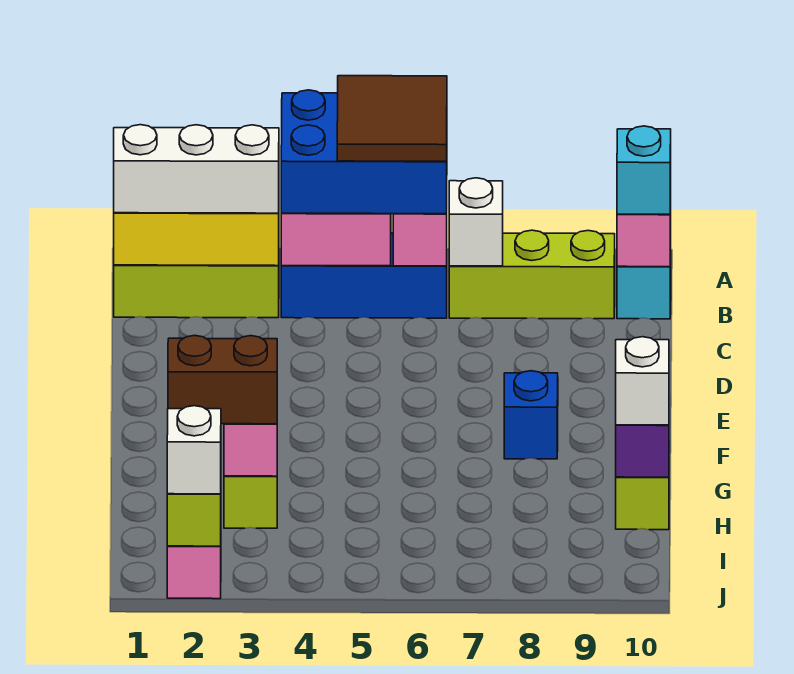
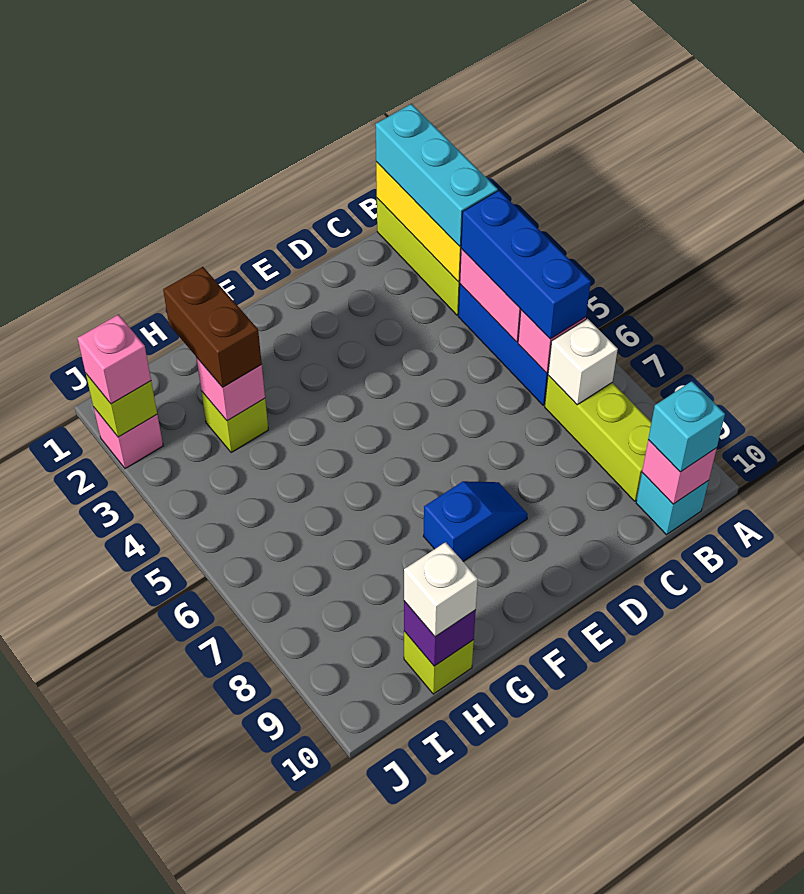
blue 2x3 brick [281,90,447,214] -> blue 1x3 brick [461,191,591,339]
brown 2x2 tile [337,76,447,161] -> none
white 1x3 brick [114,125,279,213] -> cyan 1x3 brick [376,104,498,246]
white 1x1 brick [167,406,221,494] -> pink 1x1 brick [78,315,151,404]

